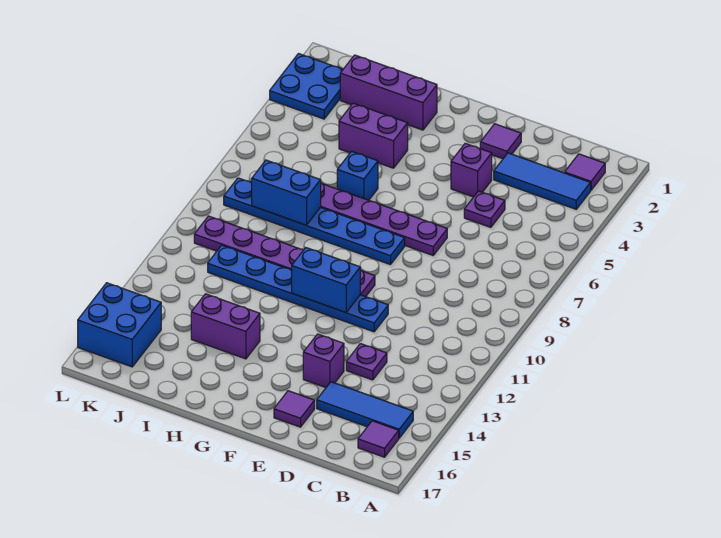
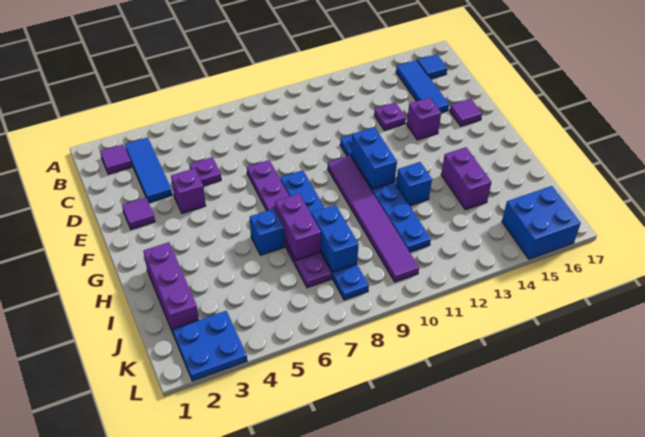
purple 1x1 tile [358,421,399,457] -> blue 1x1 tile [417,54,447,79]
purple 1x6 plate [194,216,375,297] -> purple 1x6 tile [328,156,419,282]
purple 1x2 brick [339,103,408,168] -> purple 1x2 brick moved to [275,194,321,260]
none -> blue 1x1 brick [396,162,432,206]

